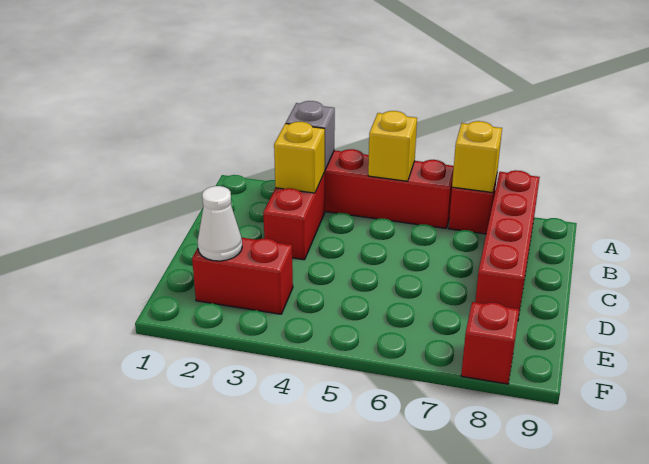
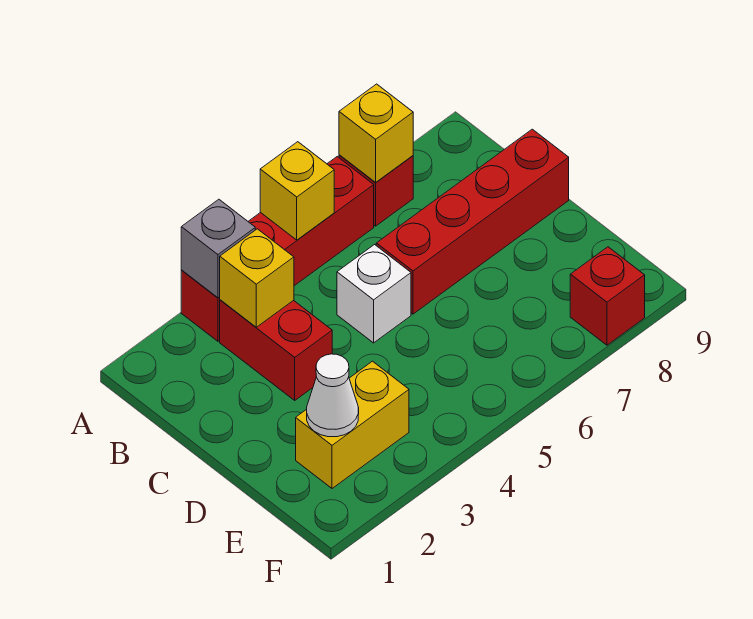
red 1x4 brick [475,170,540,319] -> red 1x4 brick turned to [376,129,569,314]
none -> white 1x1 brick [337,245,411,343]
red 1x2 brick [192,238,293,314] -> yellow 1x2 brick [296,361,409,488]

